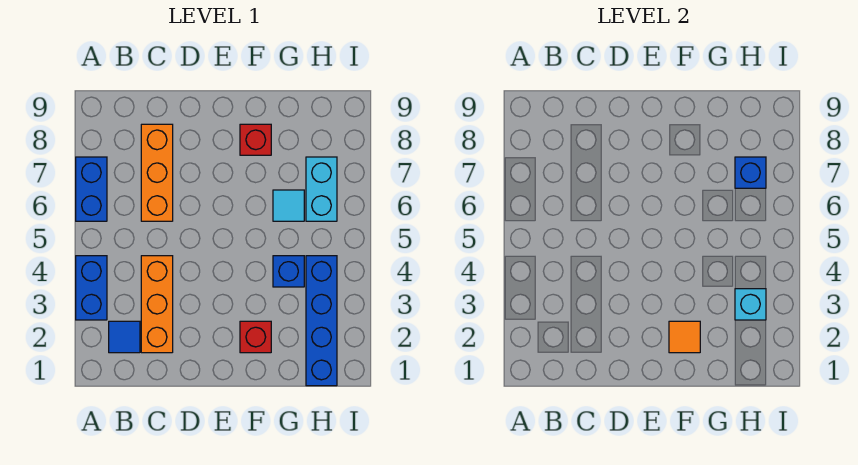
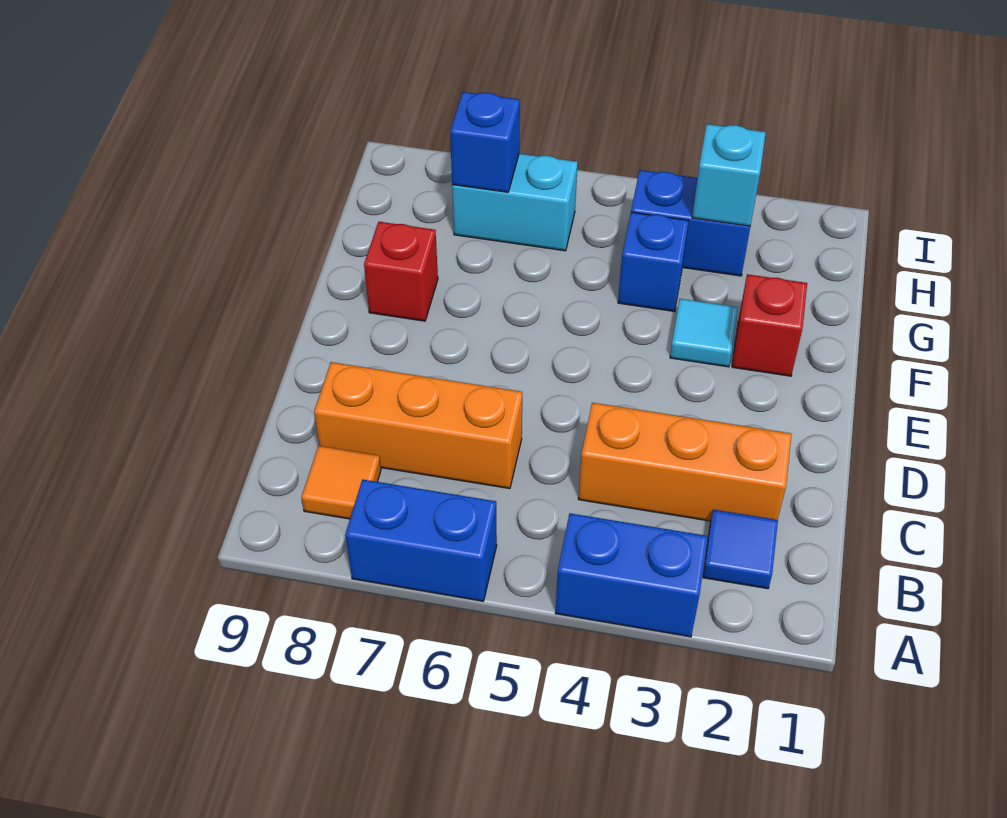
orange 1x1 tile [669,321,700,353] -> orange 1x1 tile moved to [301,446,381,519]
cyan 1x1 tile [273,190,304,221] -> cyan 1x1 tile moved to [670,299,738,367]
blue 1x4 brick [306,256,337,386] -> blue 1x2 brick [631,170,750,276]

